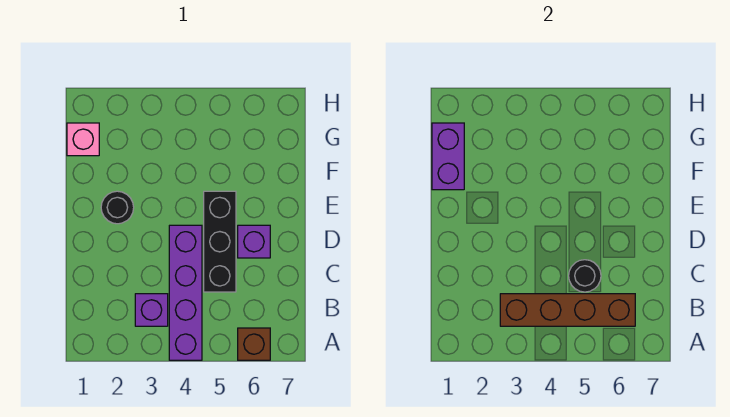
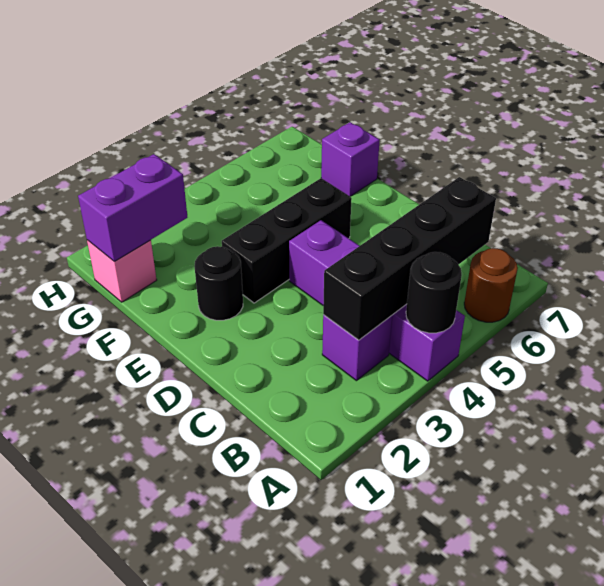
brown 1x1 brick [238,328,270,360] -> brown 1x1 round brick [464,248,518,322]
brown 1x4 brick [500,294,635,326] -> black 1x4 brick [323,177,496,340]
black 1x3 brick [204,191,236,292] -> black 1x3 brick turned to [222,178,352,303]
black 1x1 round brick [569,260,601,292] -> black 1x1 round brick moved to [406,252,462,333]
purple 1x1 brick [238,225,270,258] -> purple 1x1 brick moved to [321,122,380,196]
purple 1x2 brick [432,123,464,190] -> purple 1x2 brick turned to [78,154,187,261]

